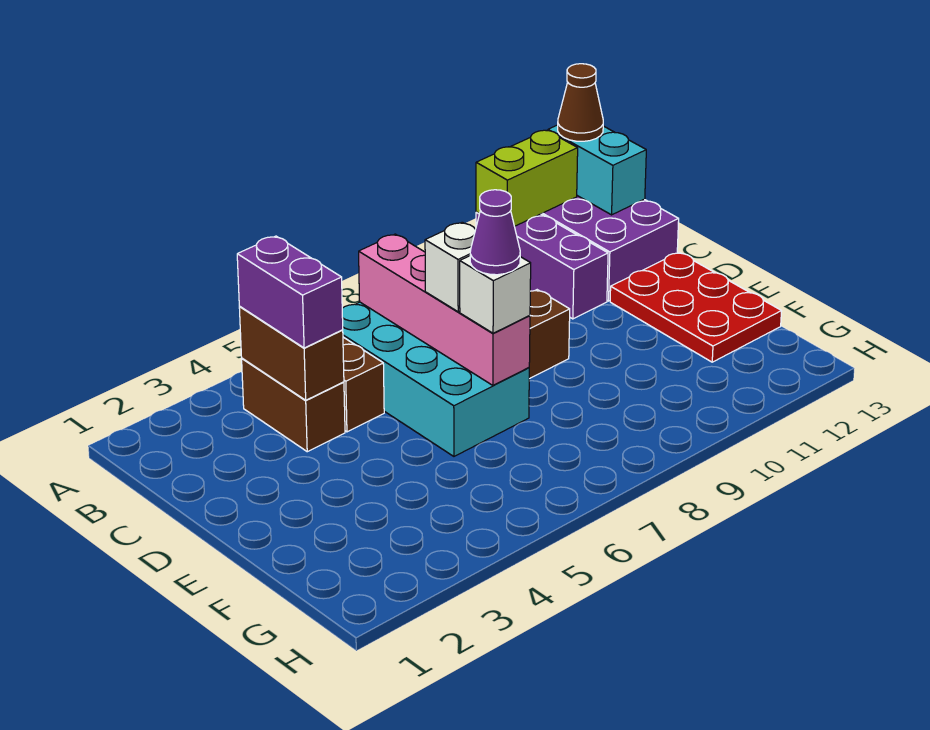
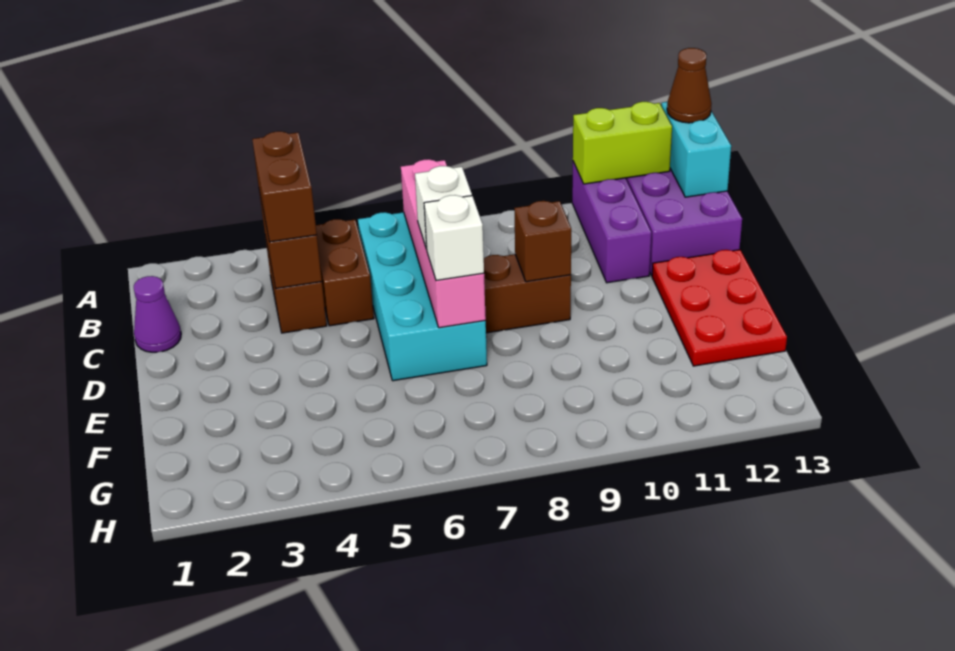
purple 1x2 brick [237,236,343,348] -> brown 1x2 brick [252,131,317,242]
none -> brown 1x1 brick [514,201,571,282]
purple 1x1 cone [470,190,520,275] -> purple 1x1 cone moved to [134,276,181,352]

